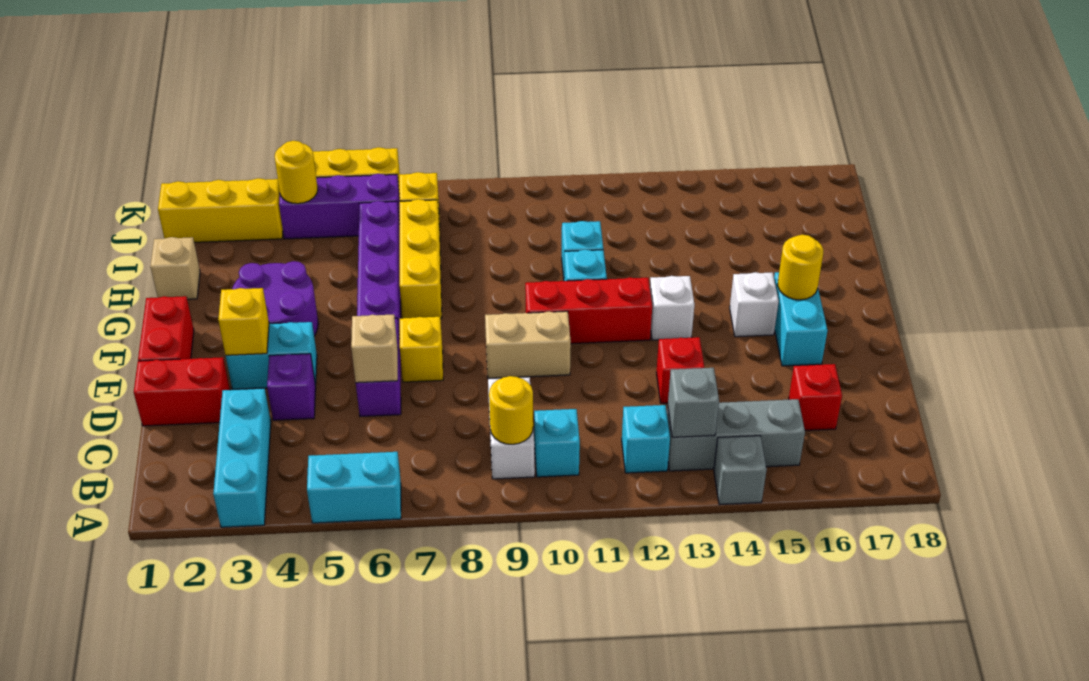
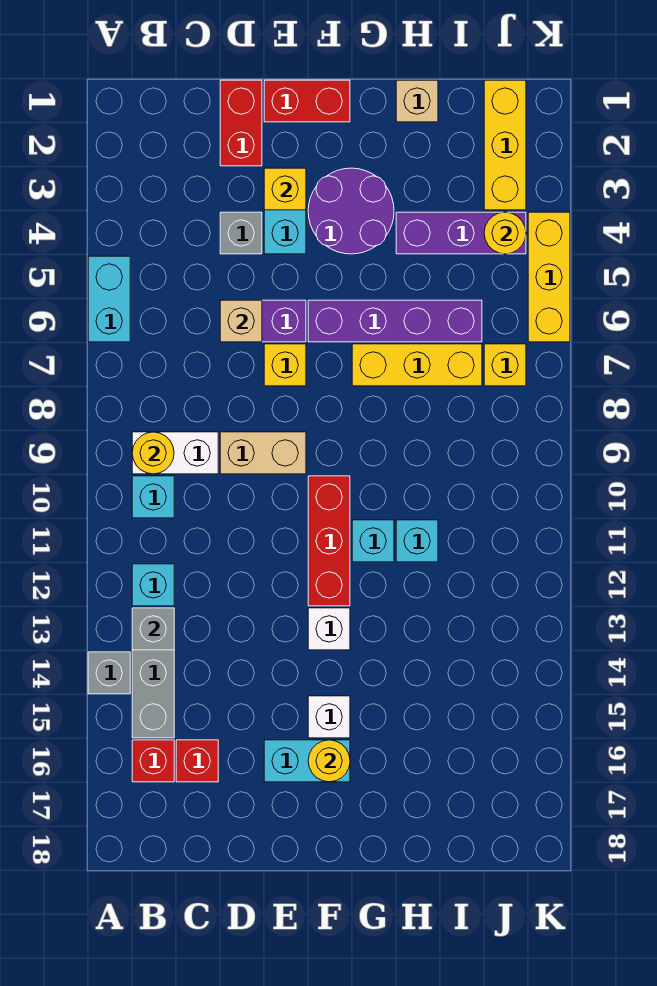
cyan 1x3 brick [213,388,271,527] -> none
purple 1x1 brick [267,354,316,420] -> grey 1x1 brick [220,212,262,254]
red 1x1 brick [656,337,704,403] -> red 1x1 brick moved to [132,740,174,782]
tan 1x2 brick [485,311,571,378] -> tan 1x2 brick turned to [220,432,306,474]
purple 1x3 brick [279,174,400,239] -> purple 1x3 brick turned to [396,212,526,254]

